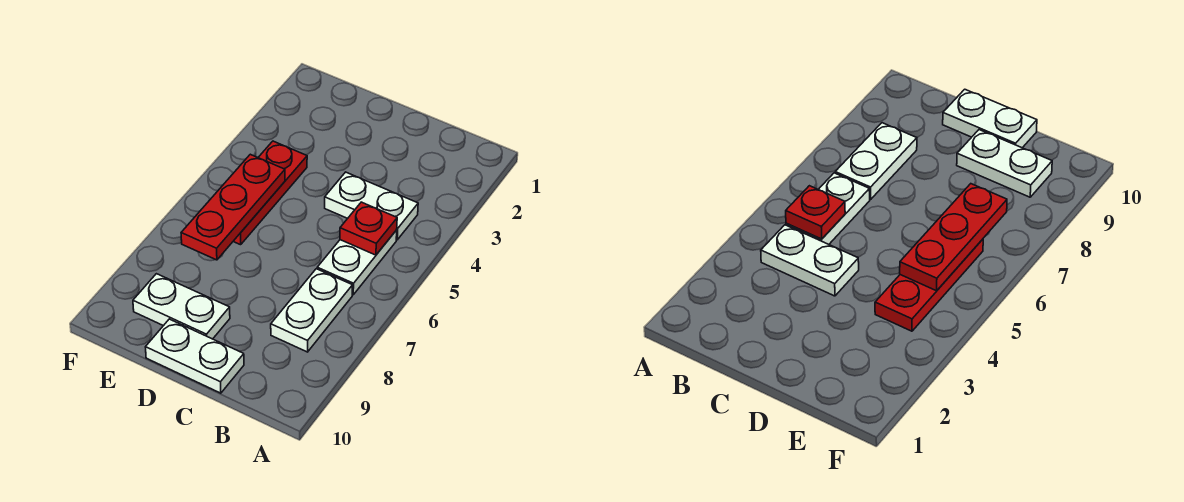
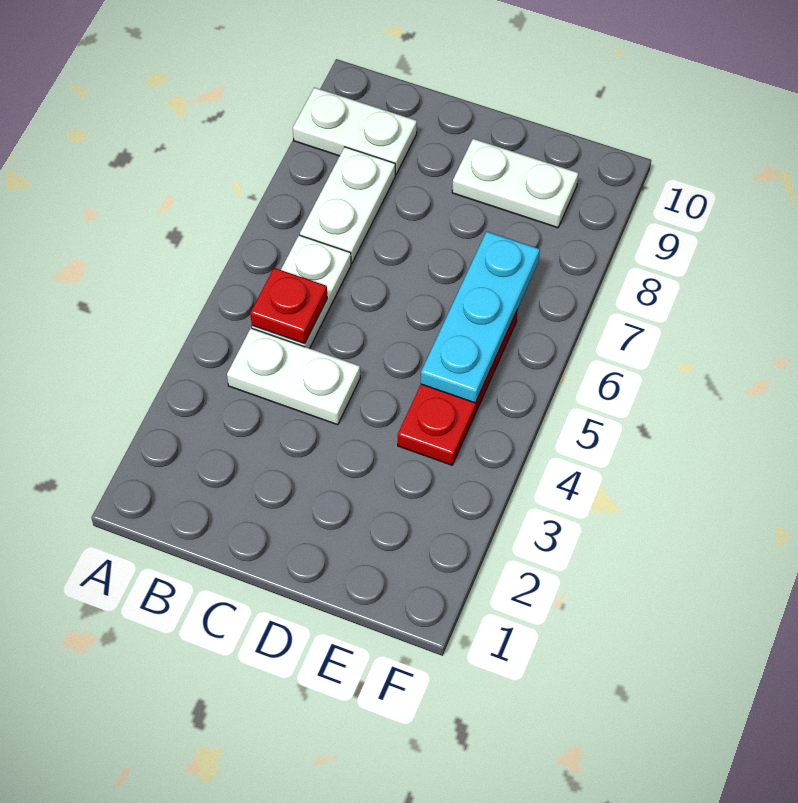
white 1x2 plate [146,319,244,393] -> white 1x2 plate moved to [293,87,417,174]
red 1x3 plate [181,154,285,260] -> cyan 1x3 plate [421,231,540,403]

